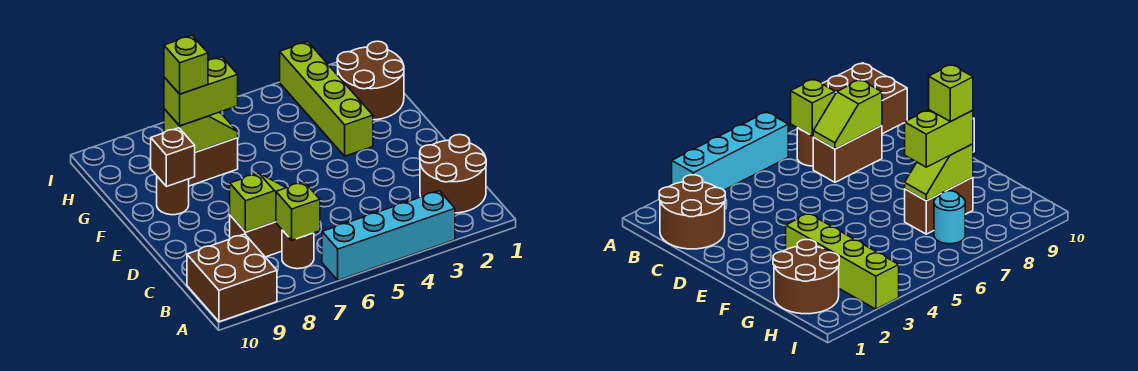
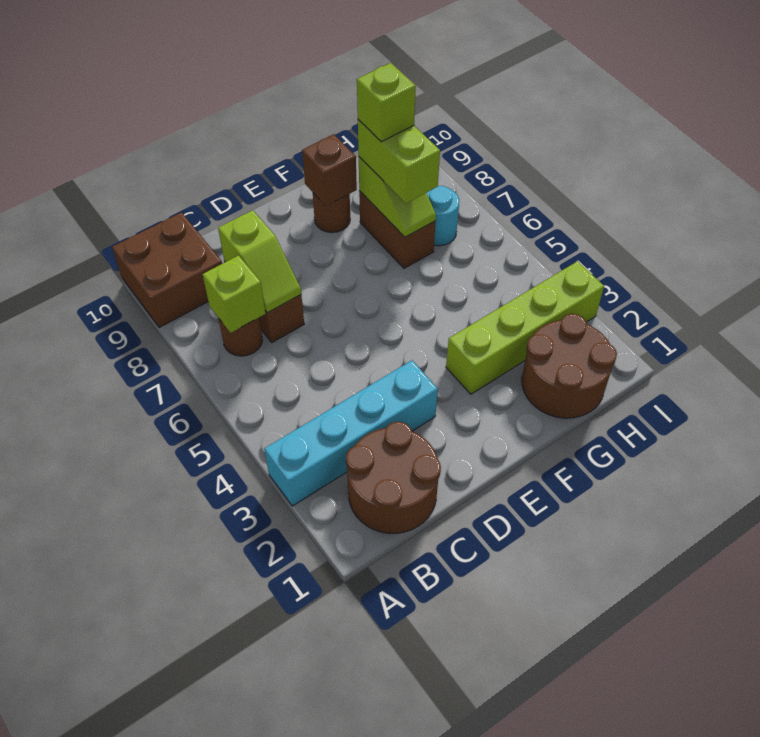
cyan 1x4 brick [322,191,455,280] -> cyan 1x4 brick turned to [264,360,438,506]

